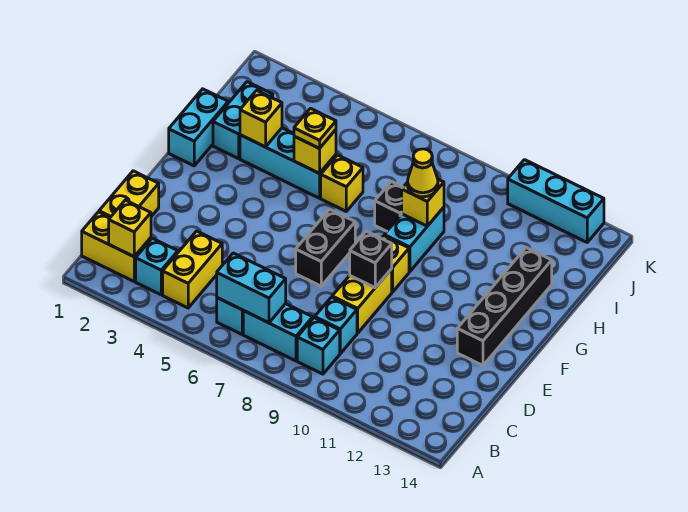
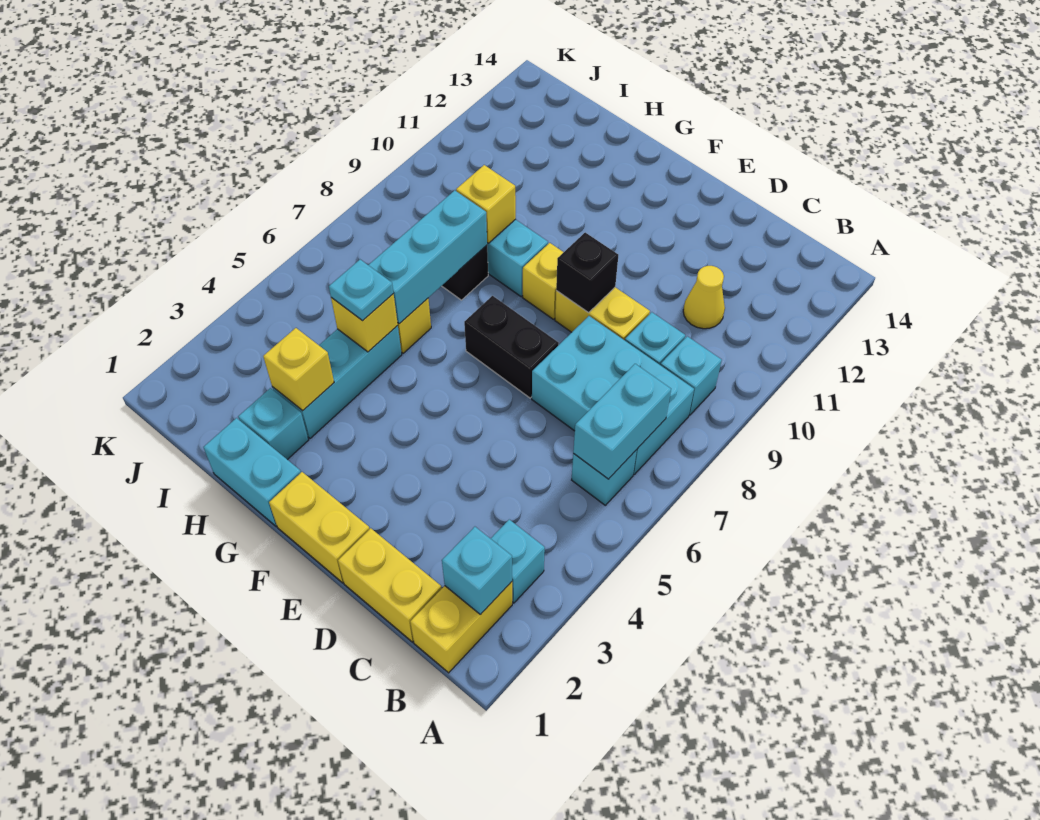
yellow 1x1 brick [109,200,151,257] -> cyan 1x1 brick [442,527,512,615]
yellow 1x2 brick [163,231,222,308] -> yellow 1x2 brick moved to [269,472,370,583]
cyan 1x2 brick [243,304,313,361] -> cyan 2x3 brick [532,316,694,474]
black 1x4 brick [457,248,552,365] -> none
cyan 1x2 brick [213,82,273,159] -> cyan 1x1 brick [238,388,308,460]
yellow 1x1 plate [294,109,336,148] -> cyan 1x1 plate [329,260,393,321]
yellow 1x1 cone [408,149,438,197] -> yellow 1x1 cone moved to [683,266,725,329]
cyan 1x3 brick [508,160,604,242] -> cyan 1x3 brick moved to [369,190,487,324]

